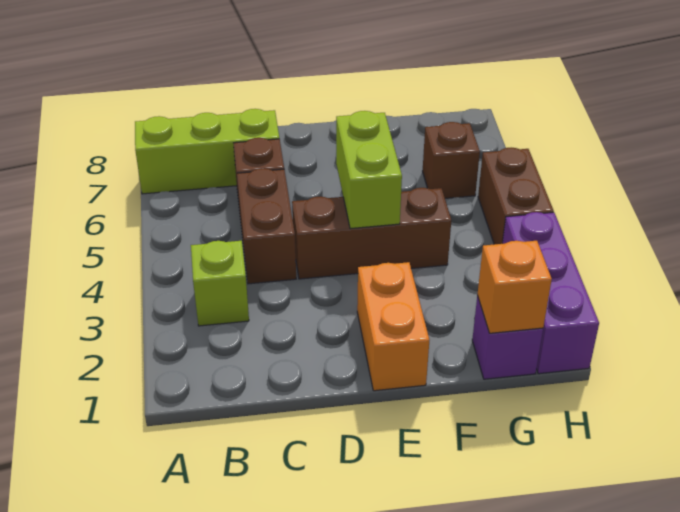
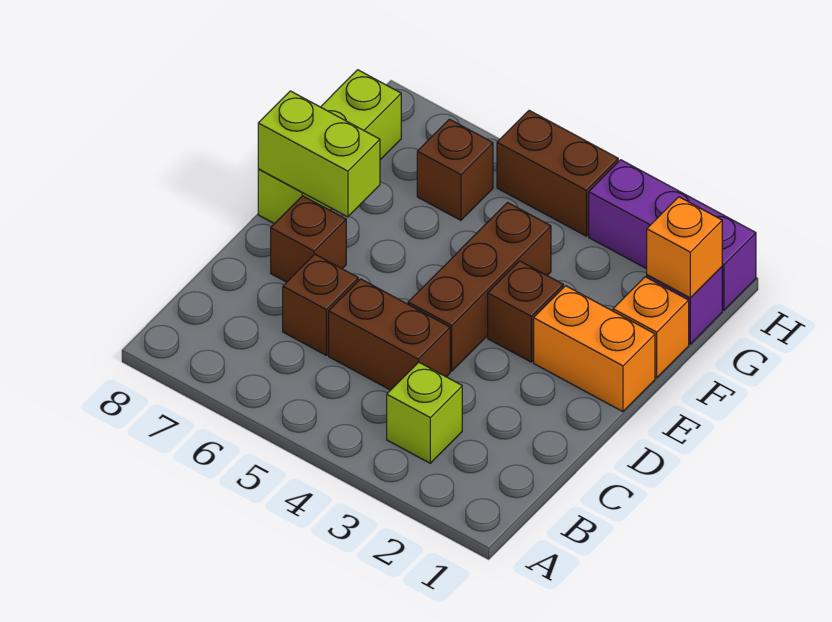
lime 1x3 brick [135,109,279,194] -> lime 1x3 brick moved to [258,70,401,224]
none -> brown 1x1 brick [271,196,346,282]
none -> brown 1x1 brick [488,261,563,362]
lime 1x2 brick [336,111,402,229] -> lime 1x2 brick moved to [258,91,380,217]
none -> orange 1x1 brick [613,277,689,378]

